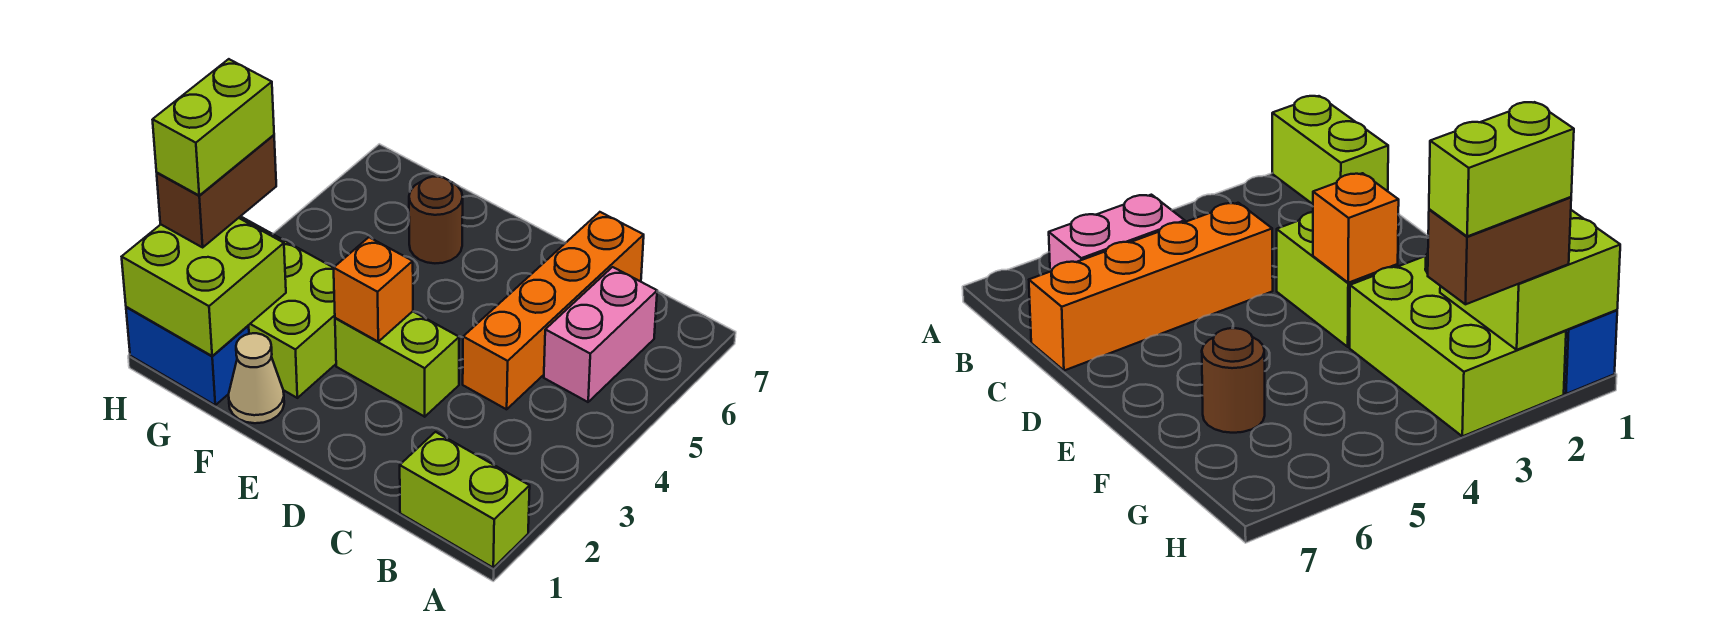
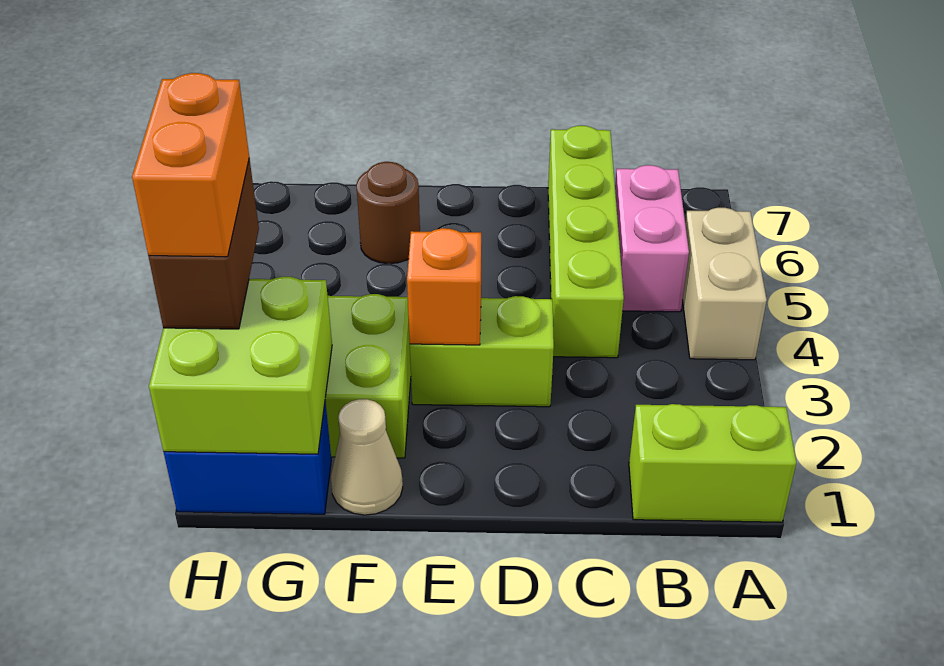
none -> tan 1x2 brick [682,208,767,360]
orange 1x4 brick [463,212,644,409] -> lime 1x4 brick [548,126,624,358]
lime 1x2 brick [152,59,274,195] -> orange 1x2 brick [132,73,249,257]

